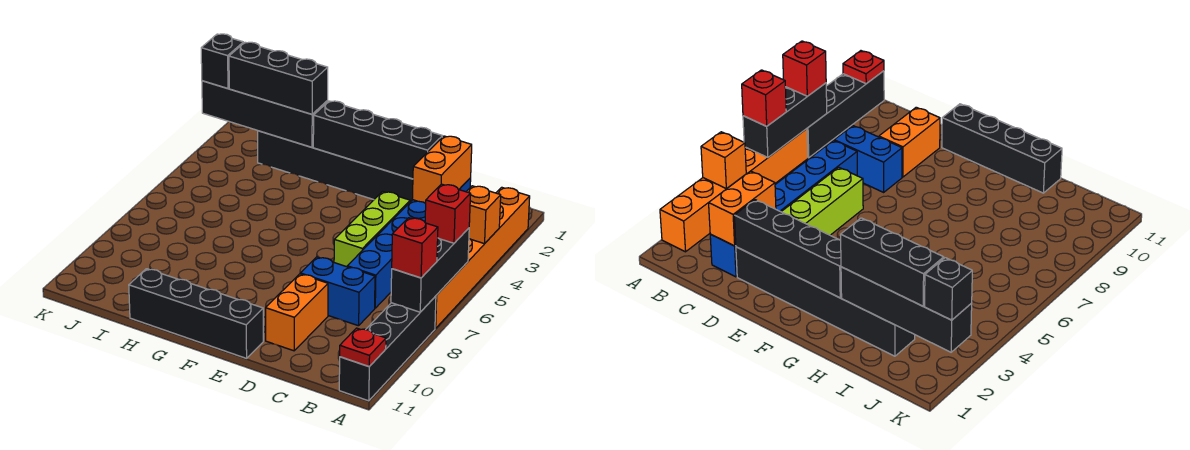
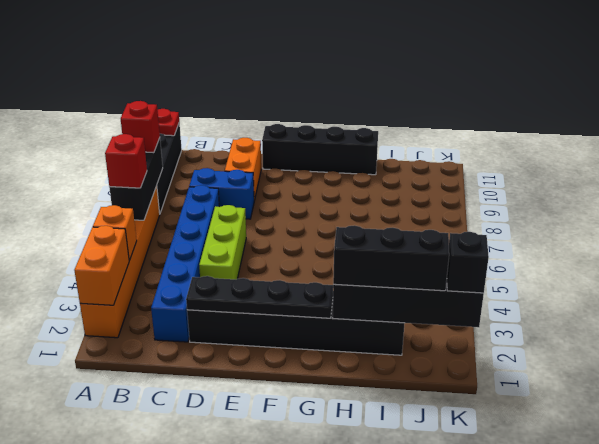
orange 1x2 brick [412,136,472,203] -> orange 1x2 brick moved to [74,226,129,305]
black 1x4 brick [313,101,442,179] -> black 1x4 plate [186,276,333,318]

